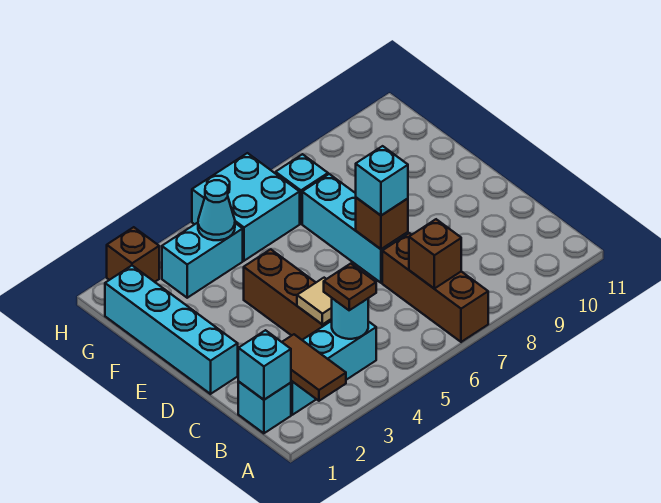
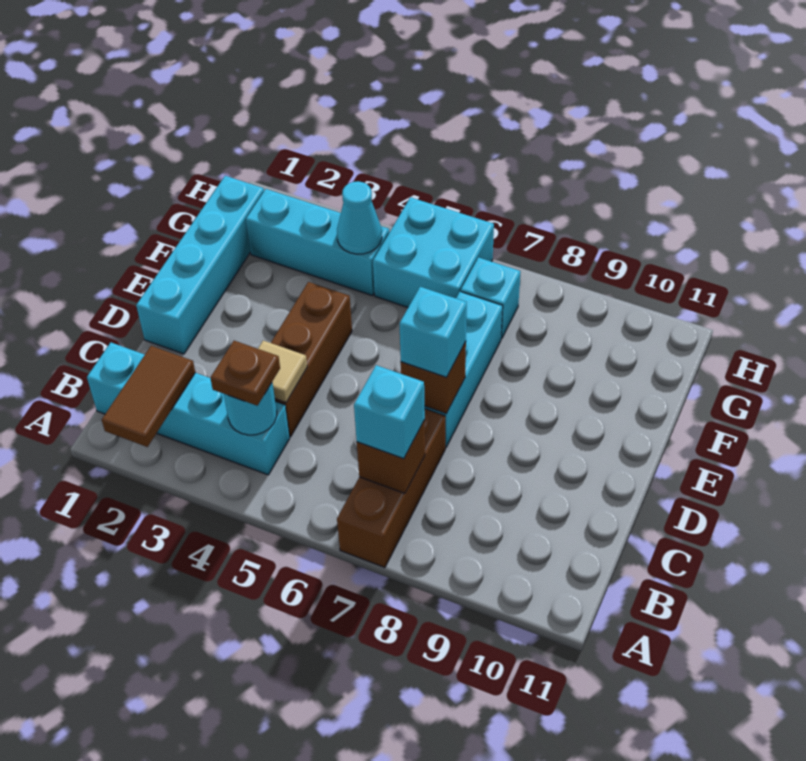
cyan 1x1 brick [238,330,291,400] -> cyan 1x1 brick moved to [354,365,425,459]
cyan 1x2 brick [162,223,243,298] -> cyan 1x3 brick [246,189,389,296]
brown 1x1 brick [107,227,159,282] -> none

